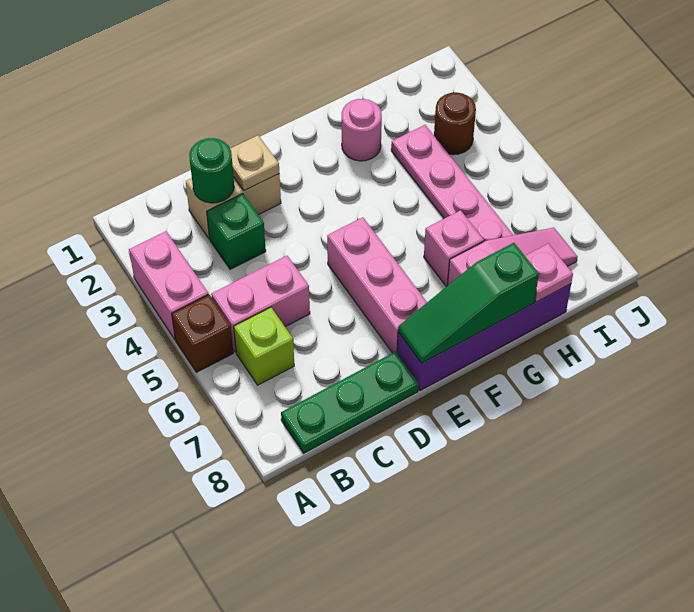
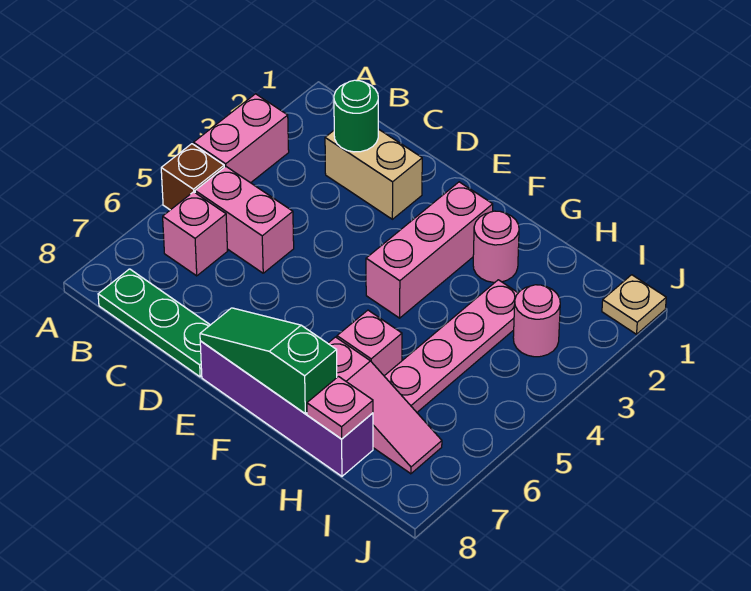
lime 1x1 brick [234,307,294,385] -> pink 1x1 brick [163,192,227,276]
green 1x1 brick [207,194,266,269] -> none
tan 1x1 plate [230,135,279,191] -> tan 1x1 plate moved to [602,275,666,334]
pink 1x3 brick [327,217,427,353] -> pink 1x3 brick moved to [366,182,493,318]
brown 1x1 round brick [434,93,476,155] -> pink 1x1 round brick [513,285,560,357]

